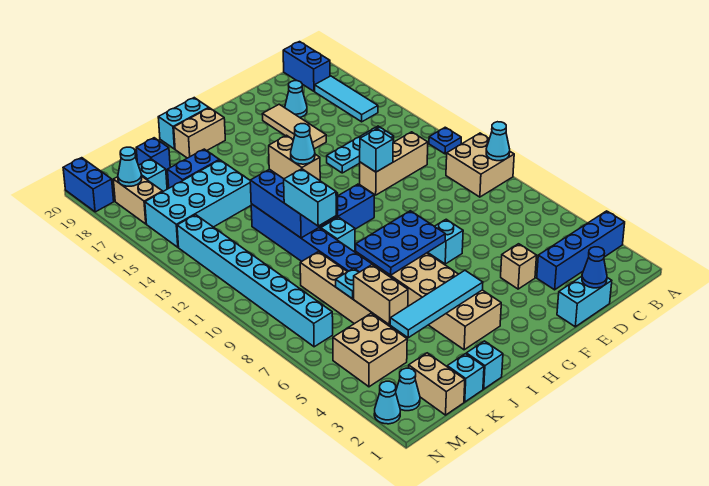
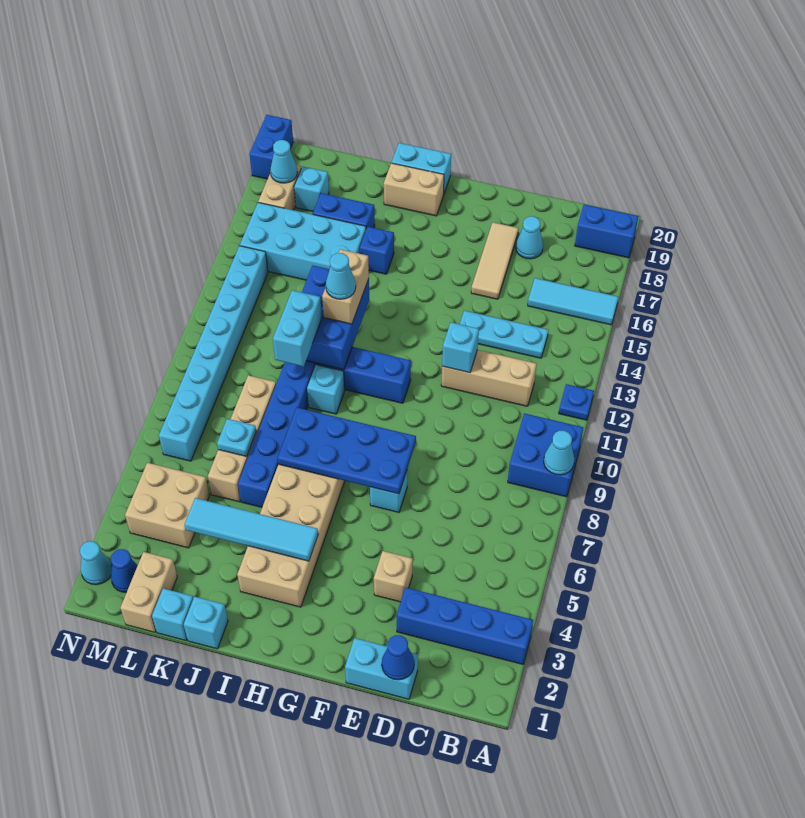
tan 2x2 brick [446,133,514,197] -> blue 2x2 brick [508,413,583,497]
cyan 1x3 tile [315,76,378,122] -> cyan 1x3 tile turned to [528,278,618,325]
blue 1x2 brick [283,42,330,91] -> blue 1x2 brick turned to [575,204,638,258]
blue 2x3 plate [356,211,445,275] -> blue 2x4 plate [278,408,416,494]
tan 1x2 brick [354,265,408,325] -> none
blue 1x1 brick [136,138,170,173] -> blue 1x1 brick moved to [360,227,394,274]
cyan 1x1 cone [396,368,420,411] -> blue 1x1 cone [111,549,138,593]

